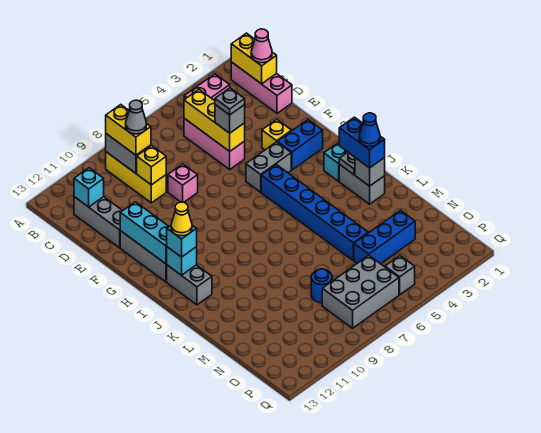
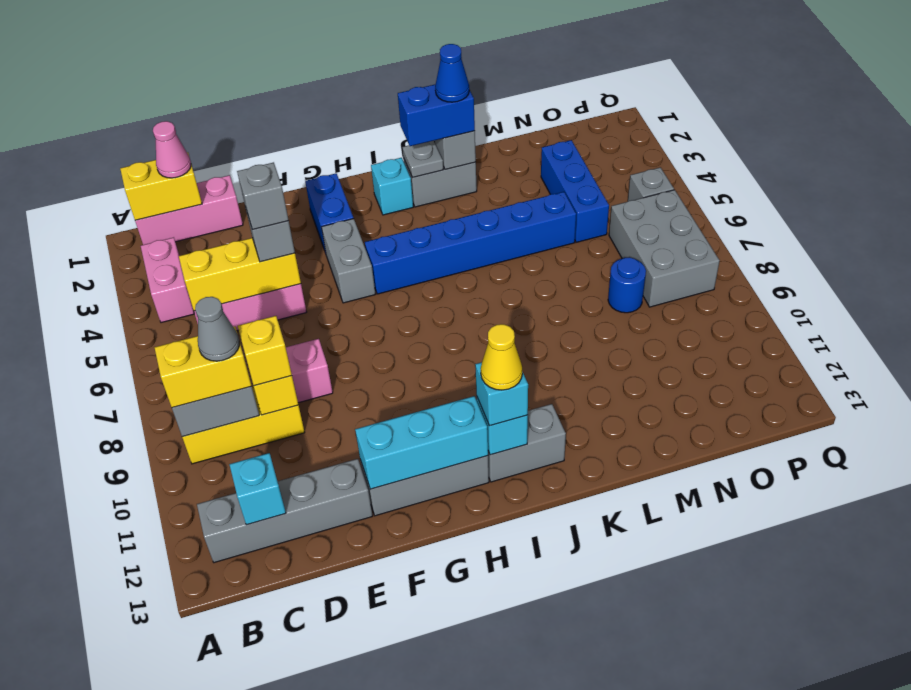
grey 1x3 brick [74,197,123,248] -> grey 1x4 brick [197,459,373,563]
grey 1x1 plate [215,88,245,115] -> grey 1x1 brick [237,162,289,230]
yellow 1x1 brick [262,120,292,150] -> yellow 1x1 brick moved to [238,316,292,386]

